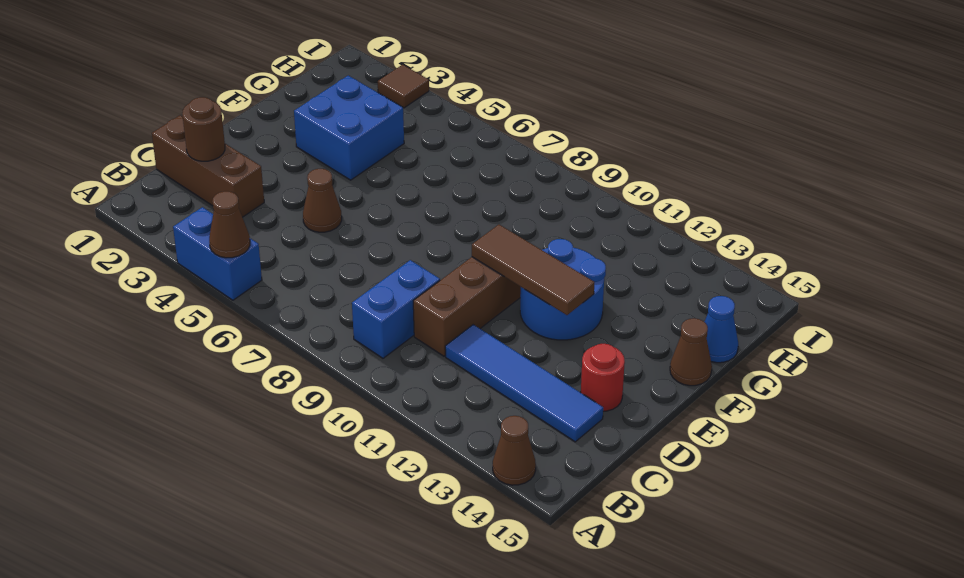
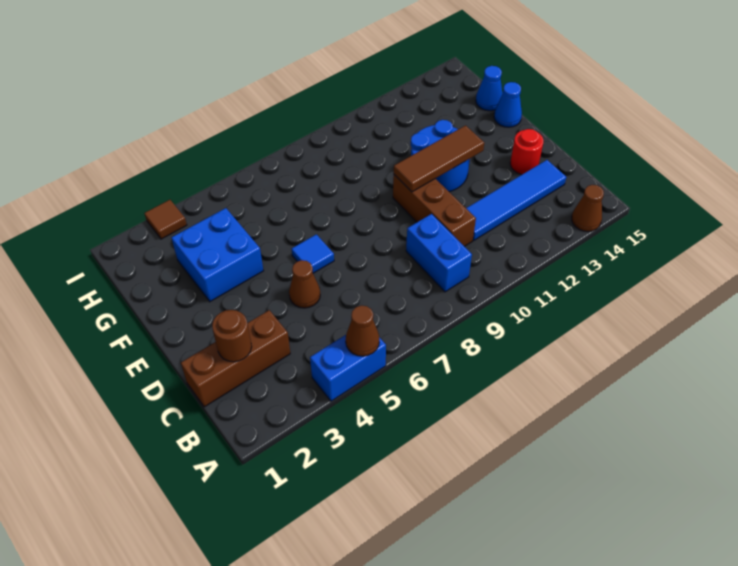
none -> blue 1x1 tile [292,234,334,273]
brown 1x1 cone [670,318,712,386] -> blue 1x1 cone [494,82,522,127]

